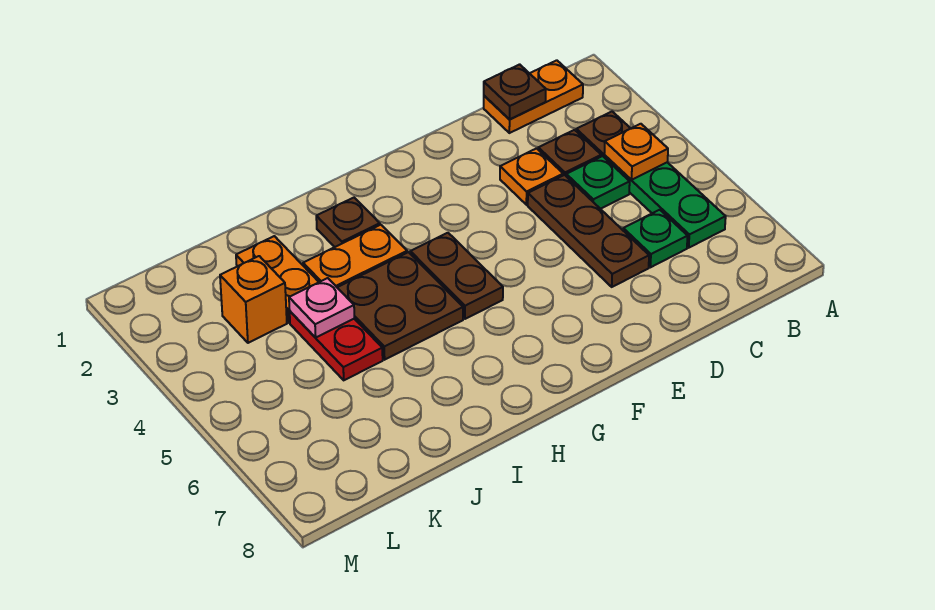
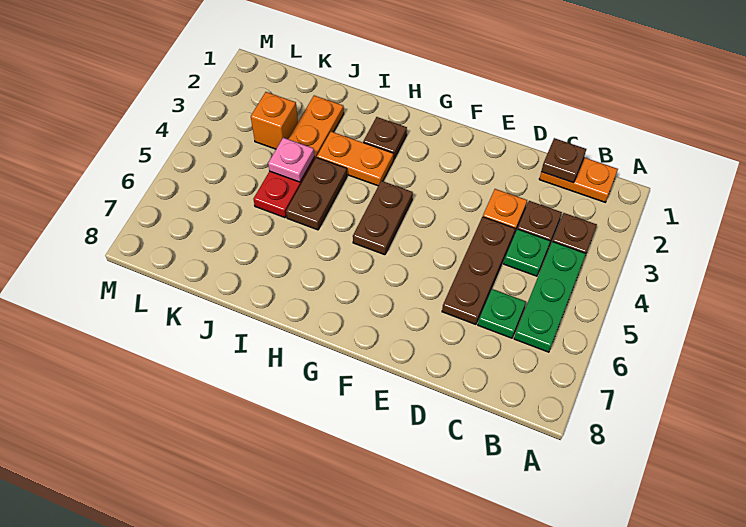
orange 1x1 plate [604,124,668,180] -> none
brown 2x2 plate [337,252,463,360] -> brown 1x2 plate [286,158,347,230]

